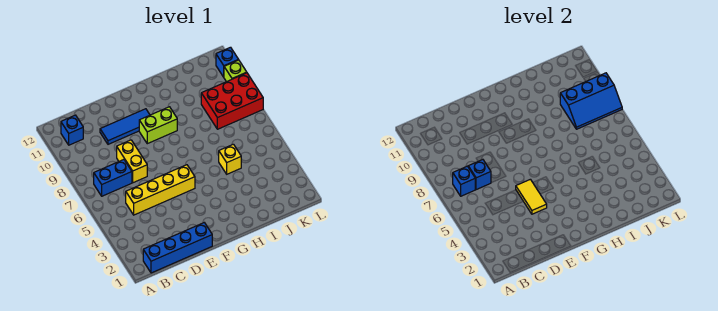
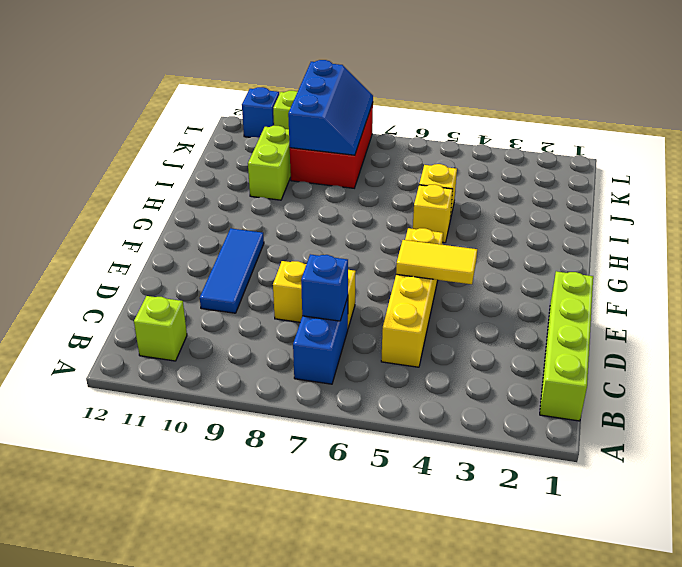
blue 1x4 brick [143,223,212,273] -> lime 1x4 brick [540,271,593,421]
blue 1x1 brick [453,166,475,196] -> none
blue 1x1 brick [61,115,83,145] -> lime 1x1 brick [134,296,187,361]
lime 1x2 brick [139,107,177,144] -> lime 1x2 brick moved to [248,126,291,200]
none -> yellow 1x1 brick [413,184,453,243]

